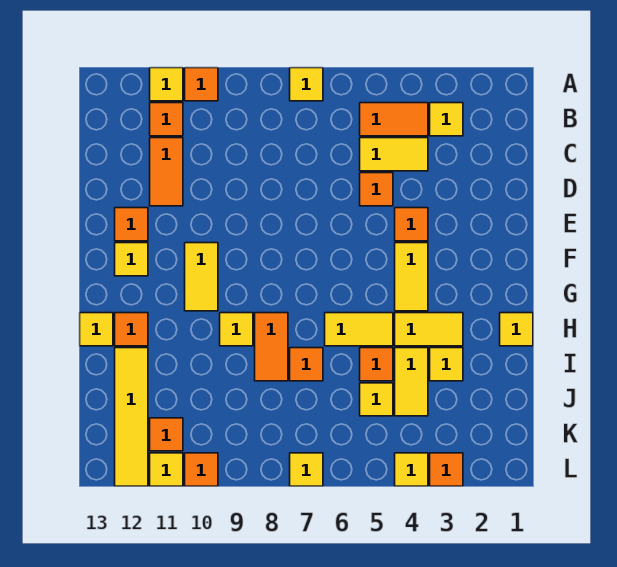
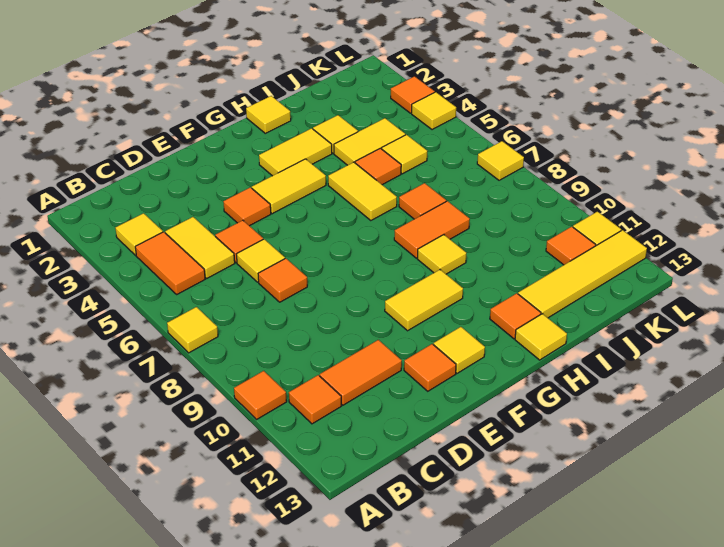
yellow 1x1 tile [150,68,183,101] -> yellow 1x1 tile moved to [237,239,285,282]
yellow 1x2 tile [395,313,463,346] -> yellow 1x2 tile turned to [259,128,332,176]
orange 1x1 tile [185,453,218,486] -> orange 1x1 tile moved to [258,258,307,302]

